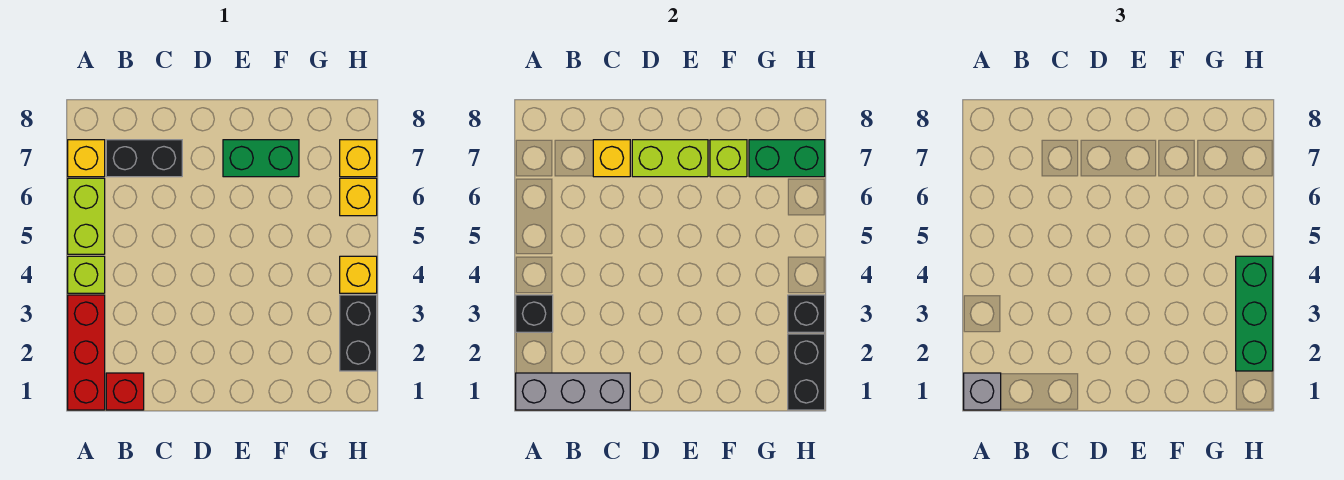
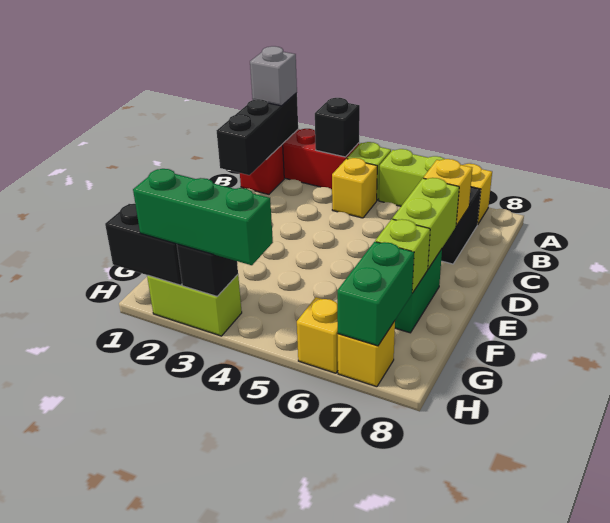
grey 1x3 brick [516,373,630,410] -> black 1x3 brick [217,93,298,175]
black 1x2 brick [340,295,377,371] -> lime 1x2 brick [147,275,242,336]
yellow 1x1 brick [340,256,377,293] -> yellow 1x1 brick moved to [332,158,377,218]

